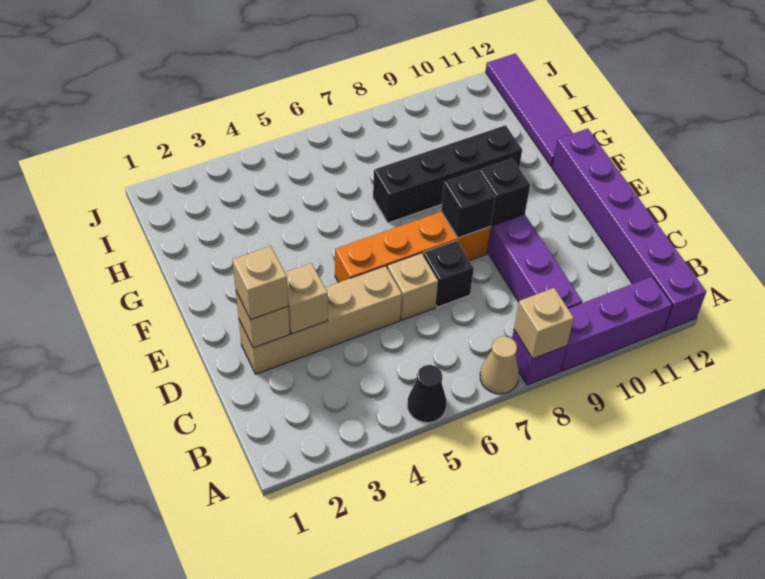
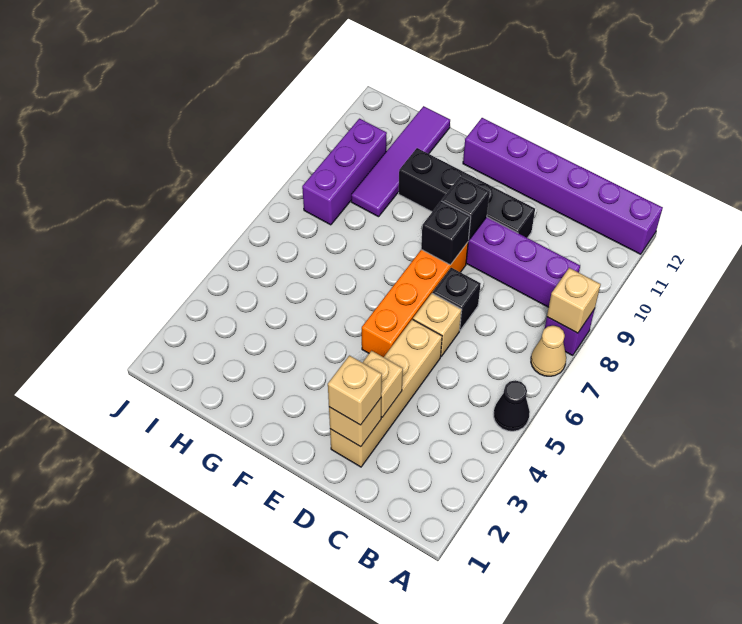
purple 1x3 brick [561,277,672,371] -> purple 1x3 brick moved to [302,119,387,225]
black 1x4 brick [373,125,522,223] -> black 1x4 brick turned to [399,148,535,238]
purple 1x4 tile [486,54,573,166] -> purple 1x4 tile turned to [351,106,450,217]

